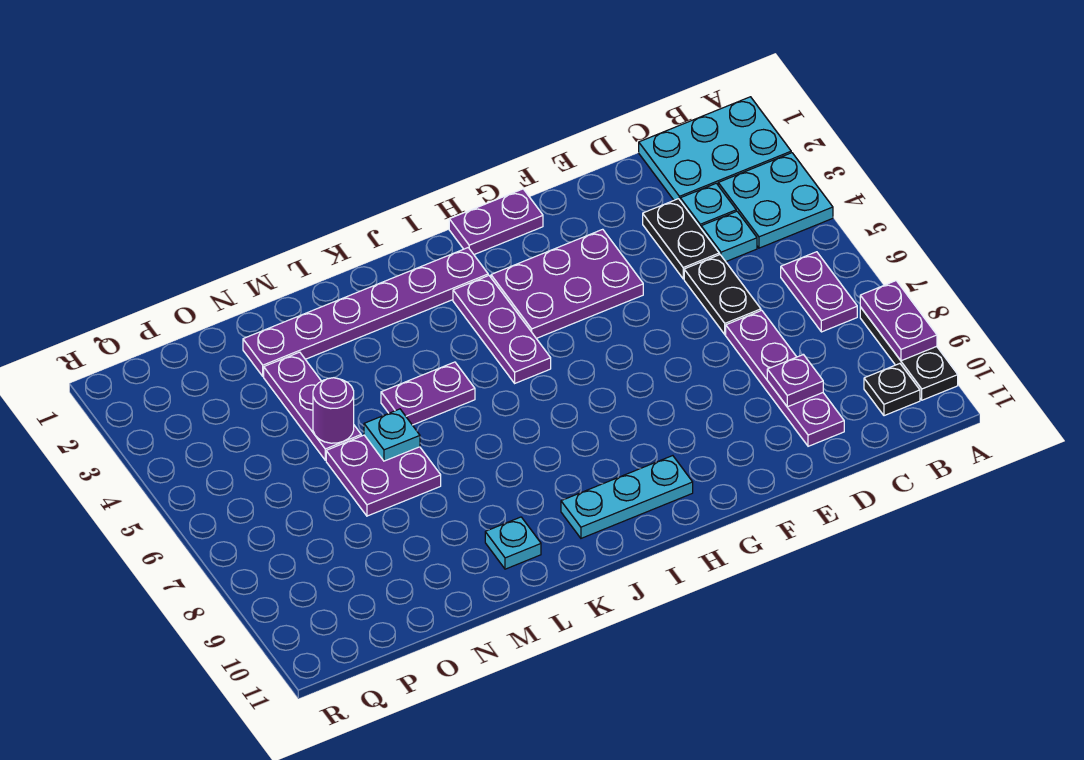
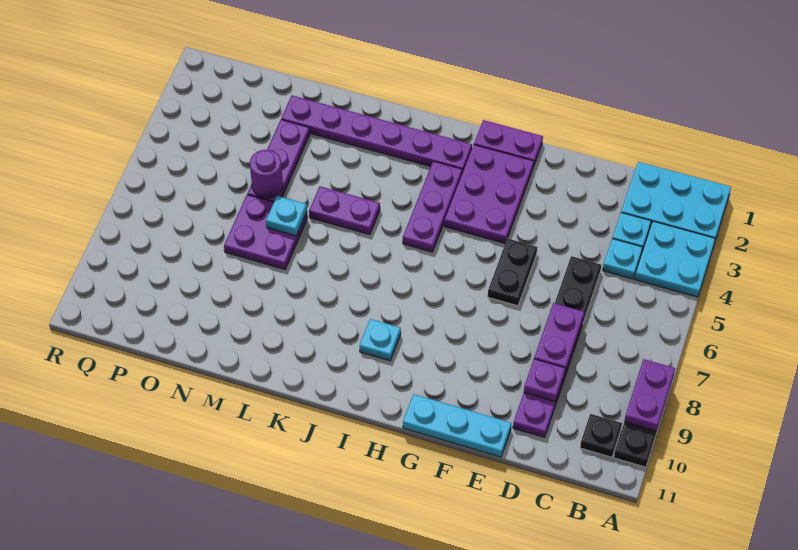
purple 1x2 plate [781,252,857,332] -> purple 1x2 plate moved to [534,303,584,372]
black 1x2 plate [643,199,719,279] -> black 1x2 plate moved to [488,238,537,306]
purple 2x3 plate [491,229,643,338] -> purple 2x3 plate turned to [444,145,534,243]
cyan 1x3 plate [561,456,693,538] -> cyan 1x3 plate moved to [403,394,511,457]
cyan 1x1 plate [485,517,541,569] -> cyan 1x1 plate moved to [360,319,401,361]

